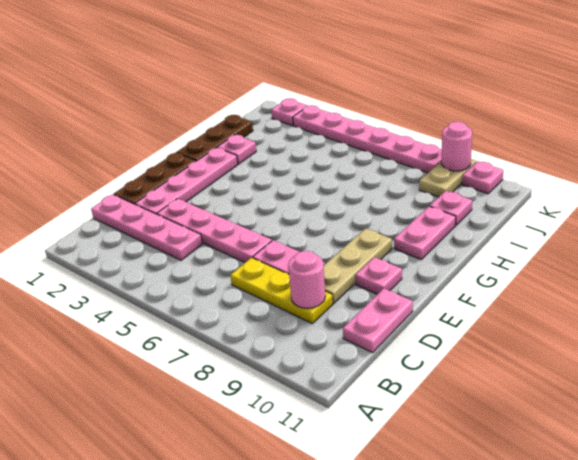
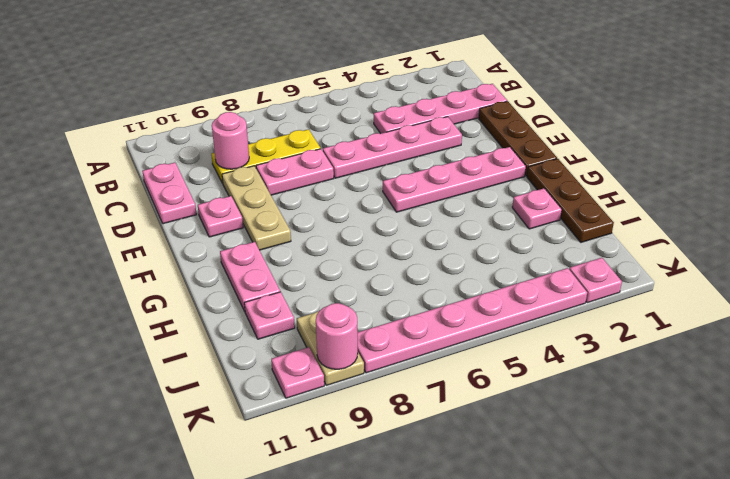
pink 1x4 plate [135,148,238,214] -> pink 1x4 plate turned to [383,147,526,212]

